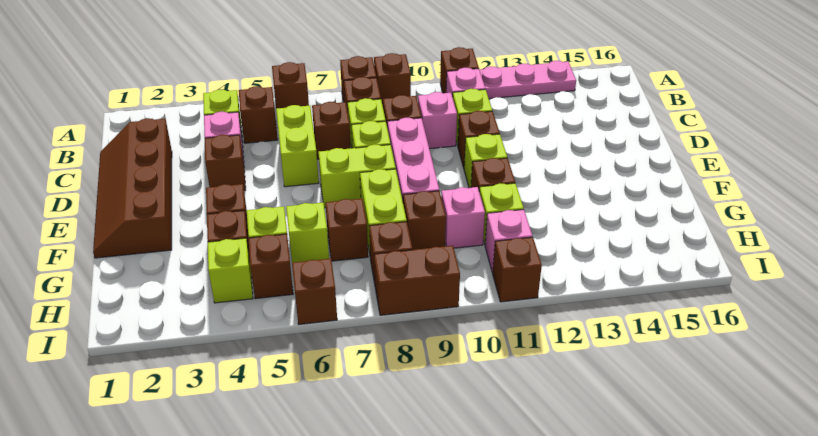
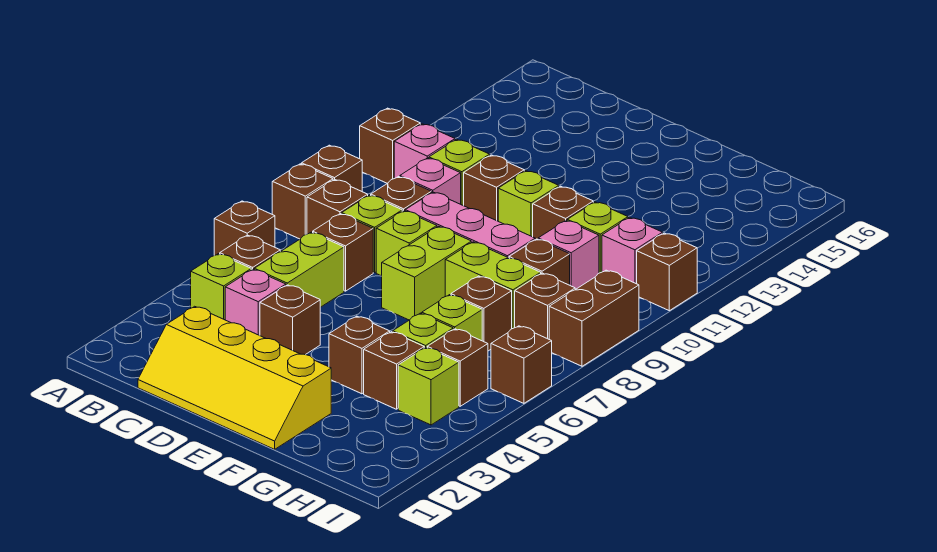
pink 1x3 plate [480,61,576,99] -> none
brown 2x4 slope [93,118,172,258] -> yellow 2x4 slope [138,306,331,449]
lime 1x2 brick [276,105,319,187] -> lime 1x2 brick turned to [254,232,344,307]

